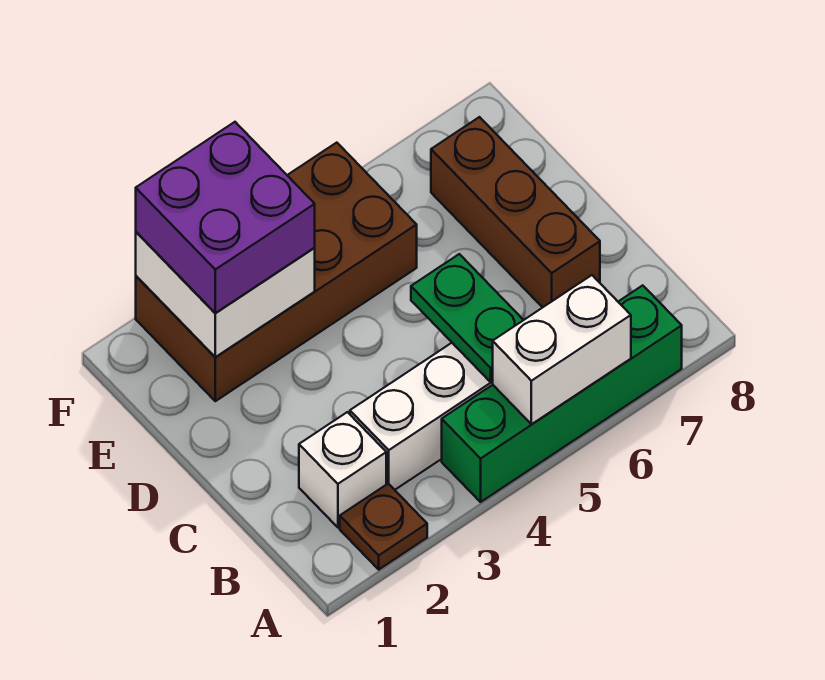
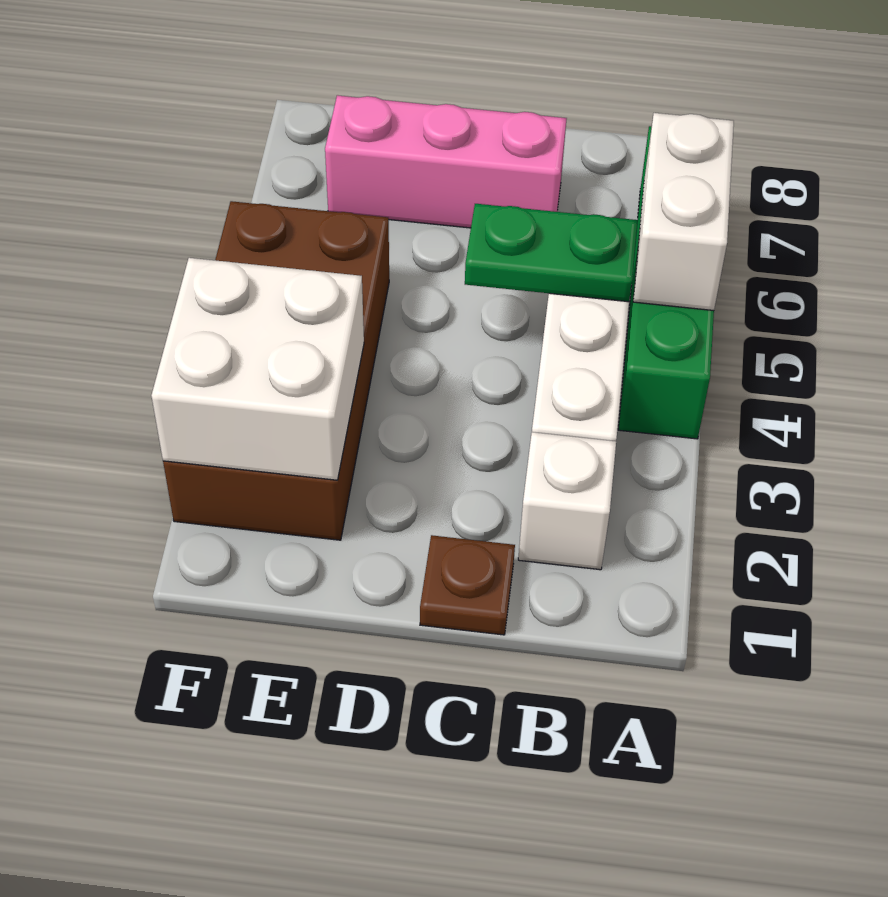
brown 1x1 plate [340,484,427,569] -> brown 1x1 plate moved to [420,535,515,635]
brown 1x3 brick [431,117,600,307] -> pink 1x3 brick [325,95,567,228]
purple 2x2 brick [136,122,315,313] -> none

